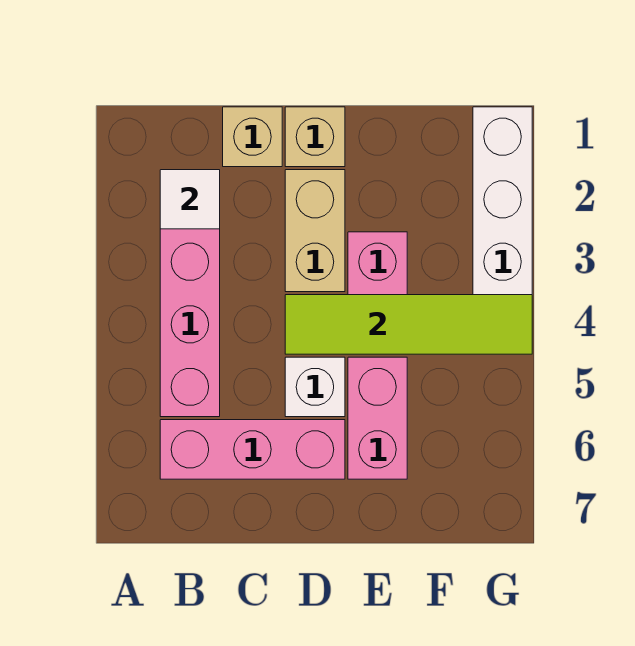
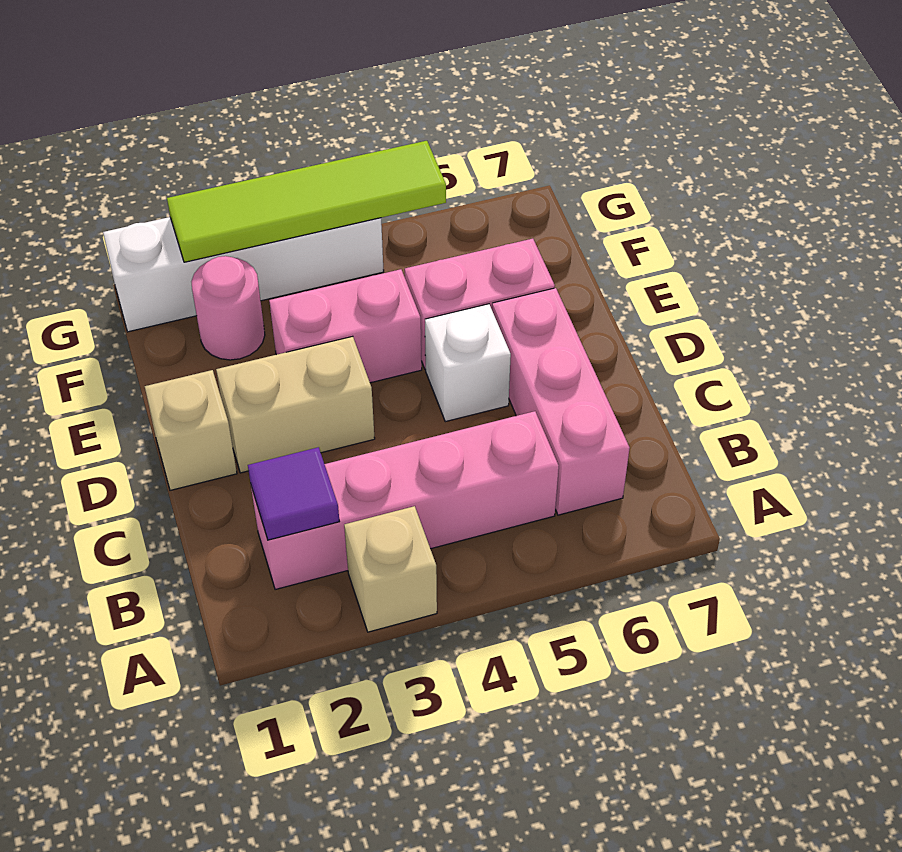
white 1x1 tile [160,170,220,229] -> purple 1x1 tile [248,447,339,540]
tan 1x1 brick [223,107,282,167] -> tan 1x1 brick moved to [344,506,437,632]
lime 1x4 tile [285,295,532,354] -> lime 1x4 tile turned to [167,141,446,262]
none -> pink 1x1 round brick [191,256,265,360]

